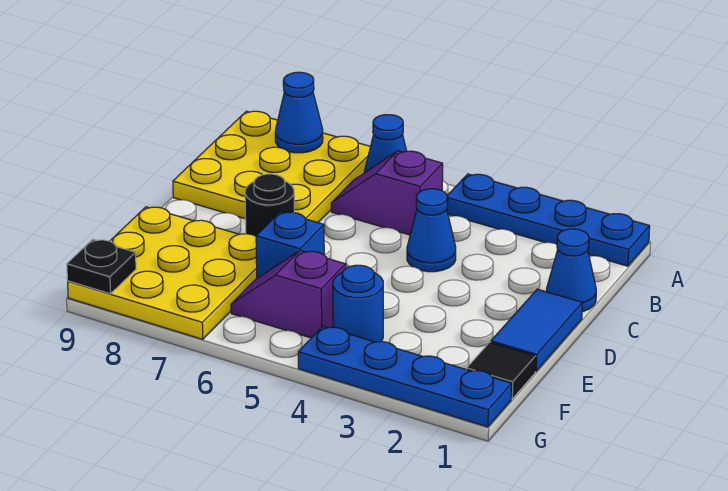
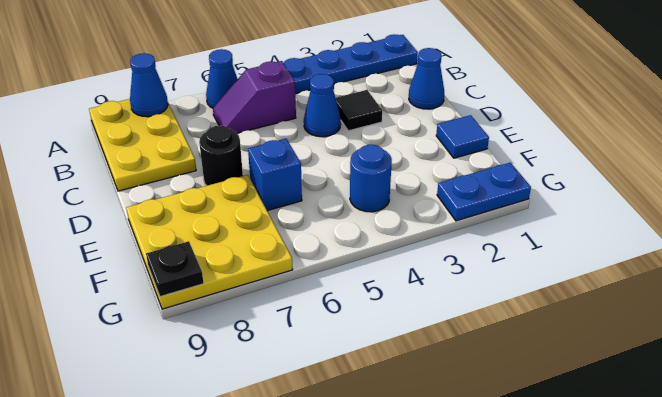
yellow 3x3 plate [173,111,370,223] -> yellow 2x3 plate [89,99,196,191]
blue 1x2 tile [491,289,582,371] -> blue 1x1 tile [436,115,489,158]
black 1x1 tile [467,342,536,399] -> black 1x1 tile moved to [336,90,382,131]
purple 1x2 slope [231,250,346,338] -> none
blue 1x4 plate [298,326,512,427] -> blue 1x2 plate [437,163,531,221]

